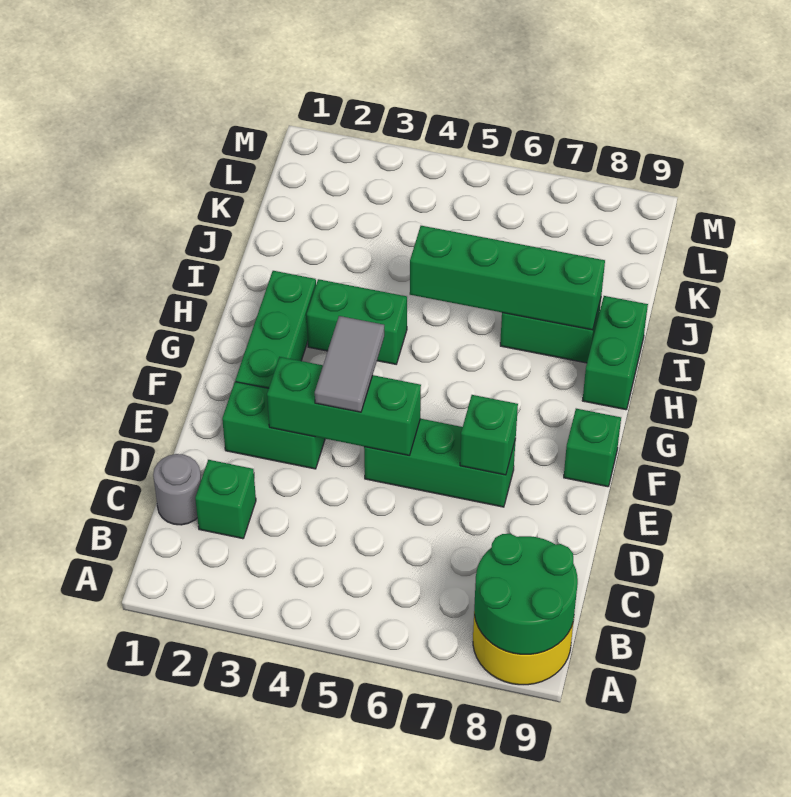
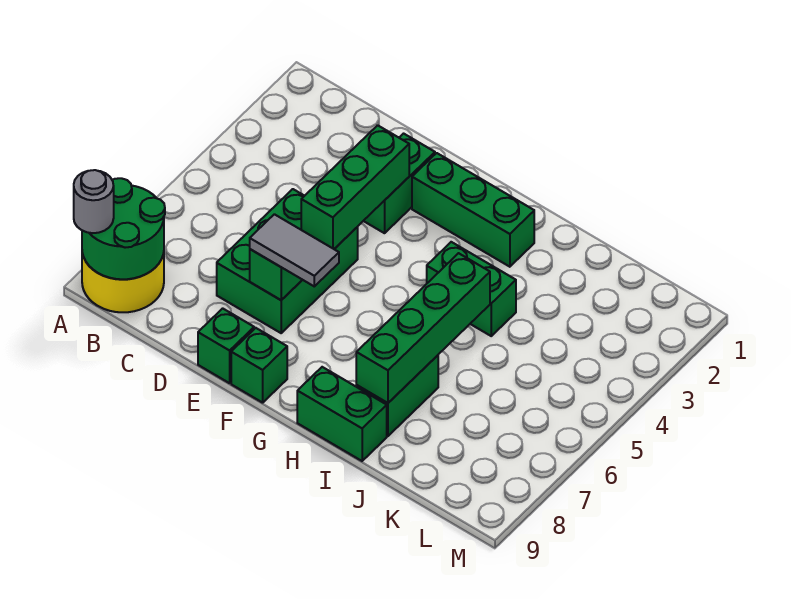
grey 1x1 round brick [153,454,201,525] -> grey 1x1 round brick moved to [74,170,114,233]
green 1x1 brick [195,460,256,539] -> green 1x1 brick moved to [198,308,254,383]
grey 1x2 tile [315,316,384,412] -> grey 1x2 tile moved to [250,214,339,286]
green 1x3 brick [364,419,516,507] -> green 2x3 brick [217,189,358,333]
green 1x2 brick [307,279,407,364] -> green 1x2 brick turned to [427,242,516,336]

